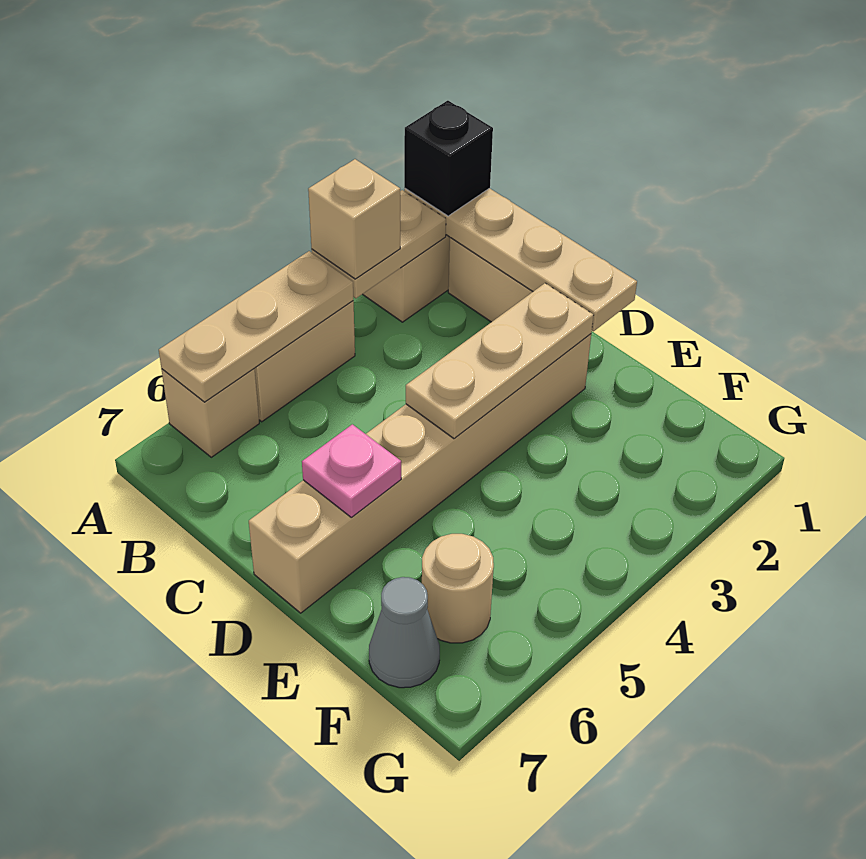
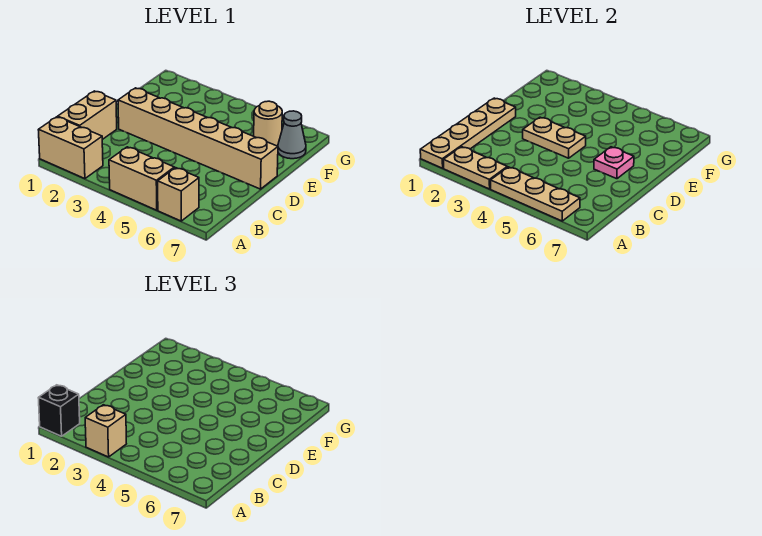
tan 1x3 plate [406,283,593,439] -> tan 1x2 plate [523,117,586,158]

